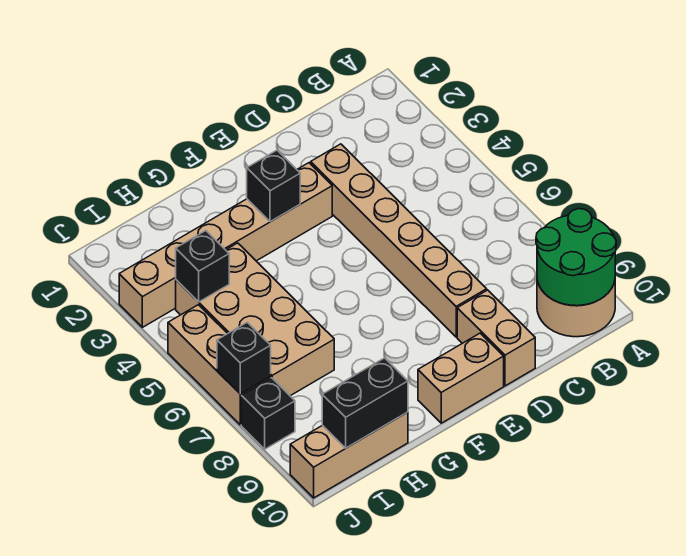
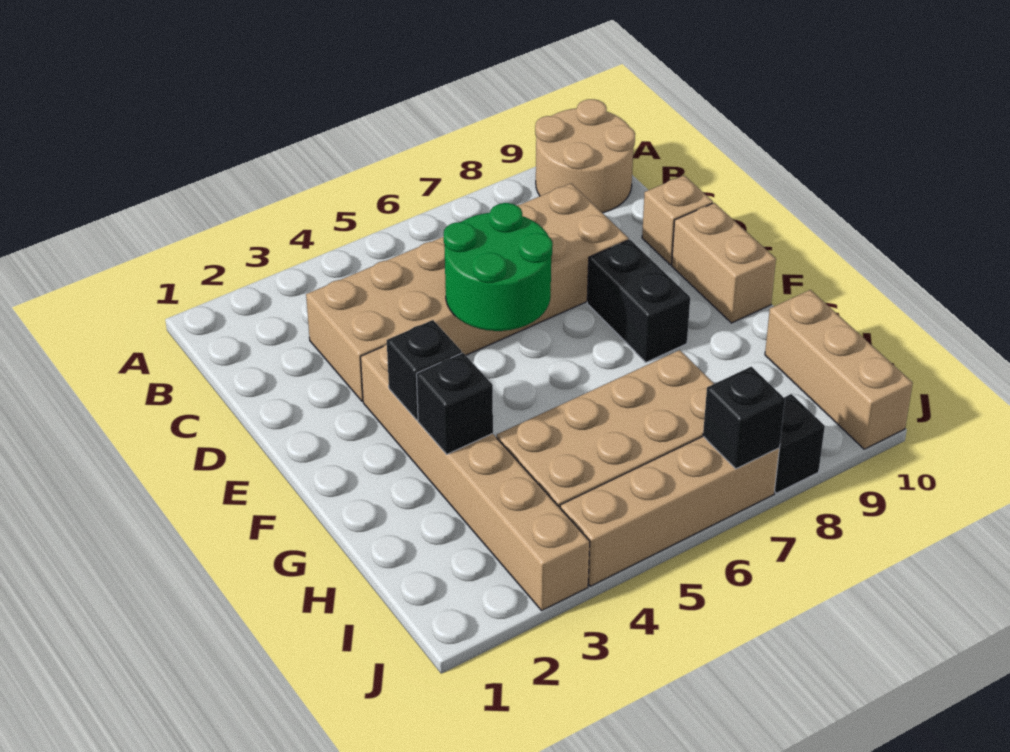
green 2x2 round brick [536,209,616,306] -> green 2x2 round brick moved to [444,203,553,331]
tan 1x6 brick [311,144,487,337] -> tan 2x6 brick [306,183,629,401]
tan 1x2 brick [457,290,535,386] -> tan 1x1 brick [642,175,713,265]
black 1x2 brick [322,358,408,448] -> black 1x2 brick moved to [587,240,690,362]
black 1x1 brick [176,231,229,302] -> black 1x1 brick moved to [416,353,493,454]
tan 1x3 brick [168,305,271,425] -> tan 1x4 brick [560,436,779,586]

